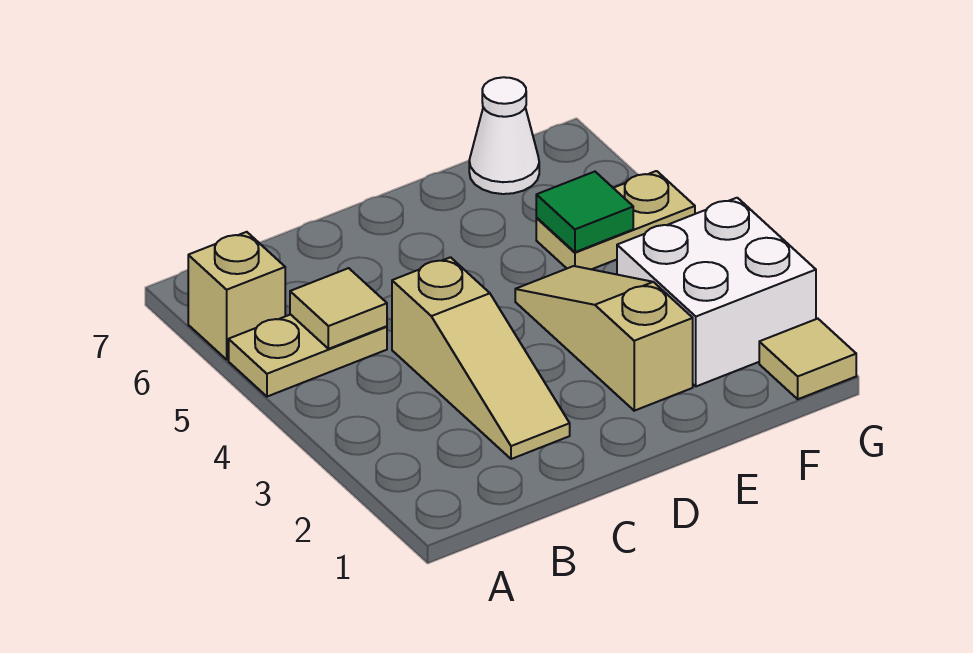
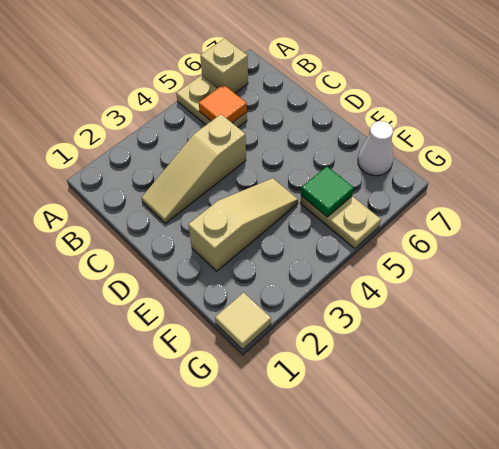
tan 1x1 tile [290,268,387,349] -> orange 1x1 tile [199,84,247,123]
white 2x2 brick [617,198,816,386] -> none

